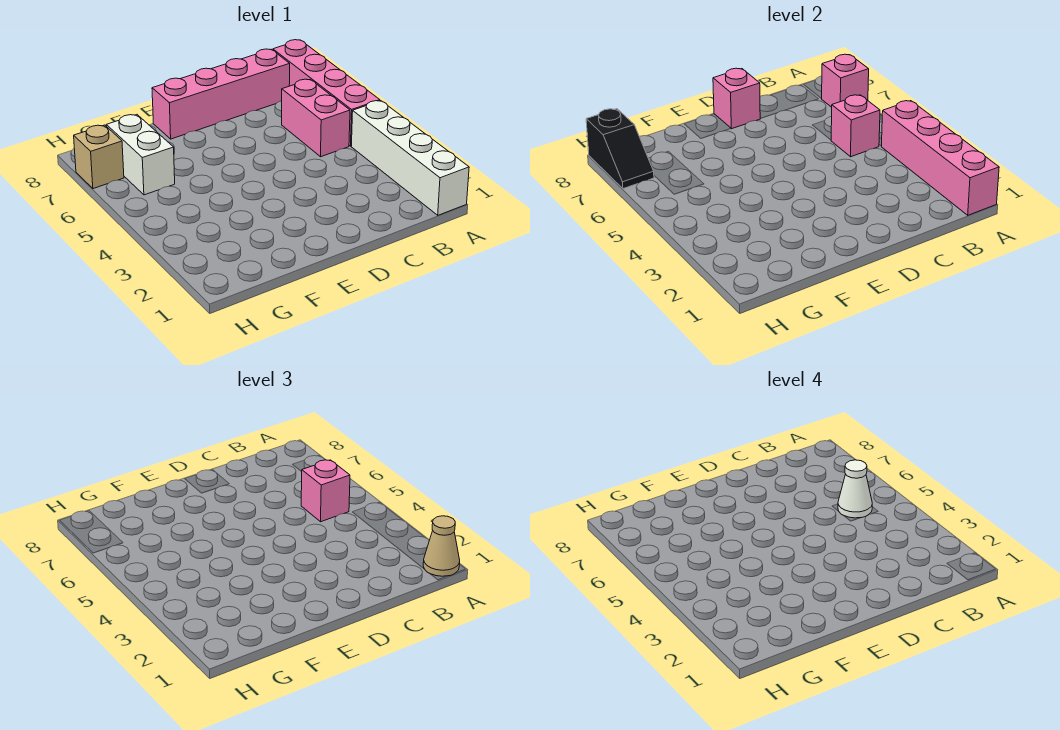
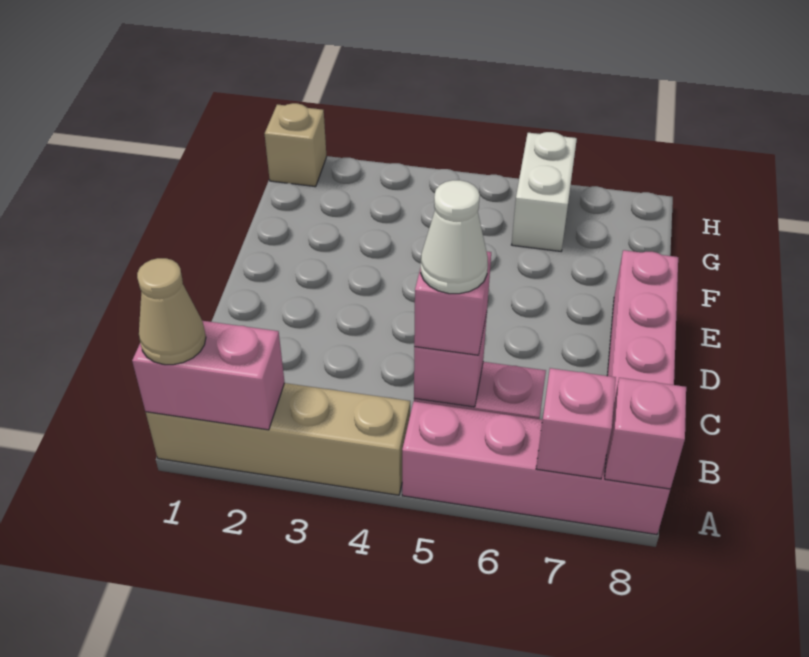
white 1x4 brick [351,101,469,215] -> tan 1x4 brick [146,383,410,495]
pink 1x4 brick [881,101,999,215] -> pink 1x2 brick [132,321,285,430]
pink 1x1 brick [713,68,761,129] -> pink 1x1 brick moved to [605,378,686,489]
white 1x2 brick [106,115,175,195] -> white 1x2 brick turned to [512,132,577,251]
tan 1x1 brick [74,125,124,189] -> tan 1x1 brick moved to [265,103,327,187]
black 1x2 slope [586,109,654,189] -> none

